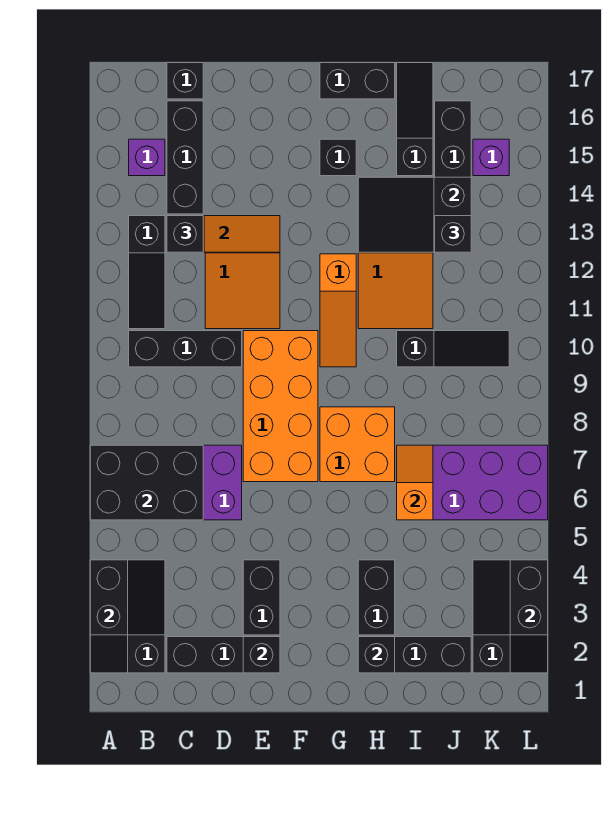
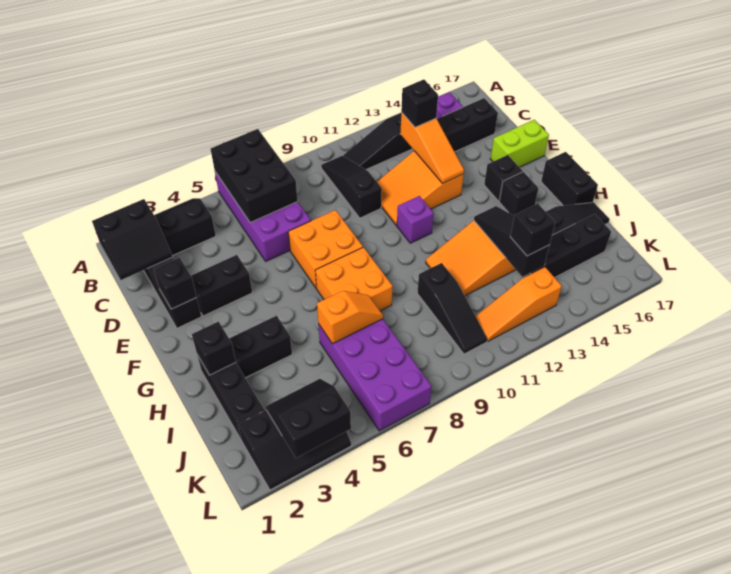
black 2x2 slope [90,560,165,635] -> black 2x2 slope moved to [92,199,172,280]
black 1x3 brick [129,331,242,367] -> black 1x3 slope [321,156,382,218]
black 1x1 brick [167,63,203,99] -> black 1x1 brick moved to [484,155,522,201]
orange 2x4 brick [243,331,318,482] -> orange 2x2 brick [288,210,363,288]
none -> lime 1x2 brick [490,120,549,167]
orange 1x3 slope [320,254,356,367] -> orange 1x3 slope moved to [476,267,562,341]
black 2x3 slope [358,177,471,252] -> black 1x3 slope [474,206,549,277]
purple 1x1 brick [473,139,509,176] -> purple 1x1 brick moved to [397,196,434,243]

